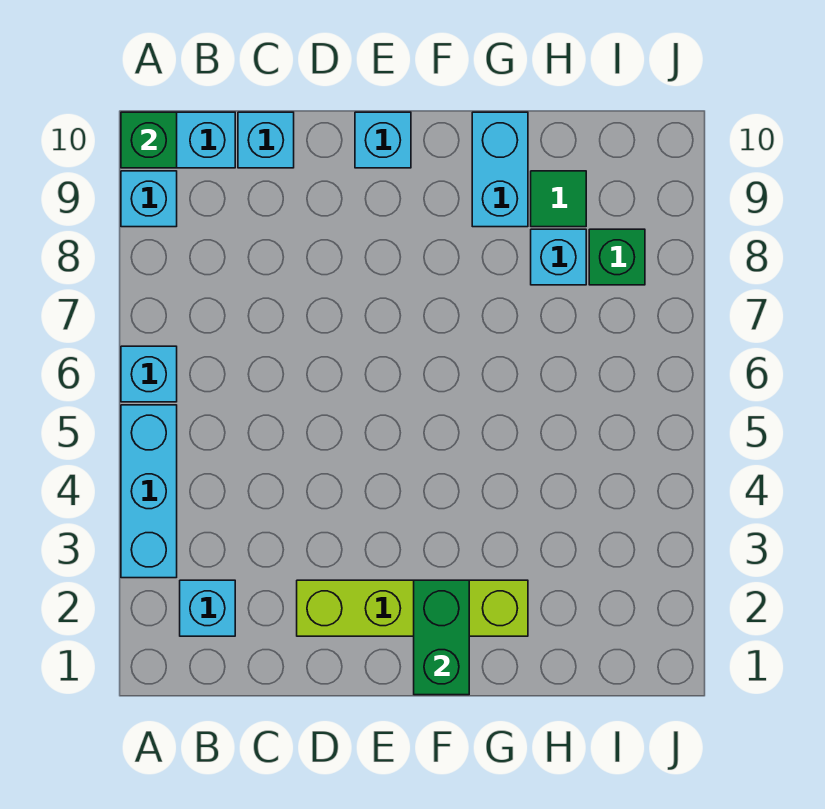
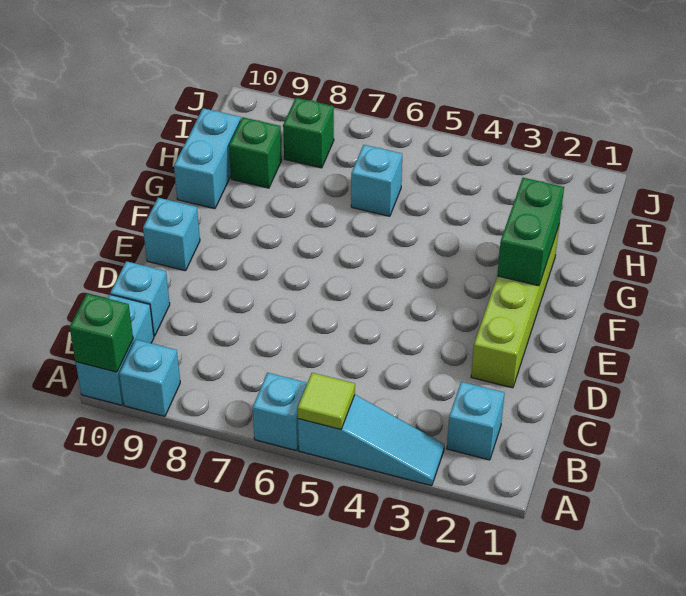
cyan 1x3 brick [121,405,177,578] -> cyan 1x3 slope [298,395,444,486]
none -> lime 1x1 tile [298,373,355,429]
green 1x2 brick [414,580,469,695] -> green 1x2 brick turned to [497,178,564,286]
cyan 1x2 brick [472,112,528,227] -> cyan 1x2 brick turned to [174,108,241,209]
cyan 1x1 brick [531,229,586,285] -> cyan 1x1 brick moved to [351,145,402,216]
green 1x1 tile [531,171,586,227] -> green 1x1 brick [229,117,282,188]

